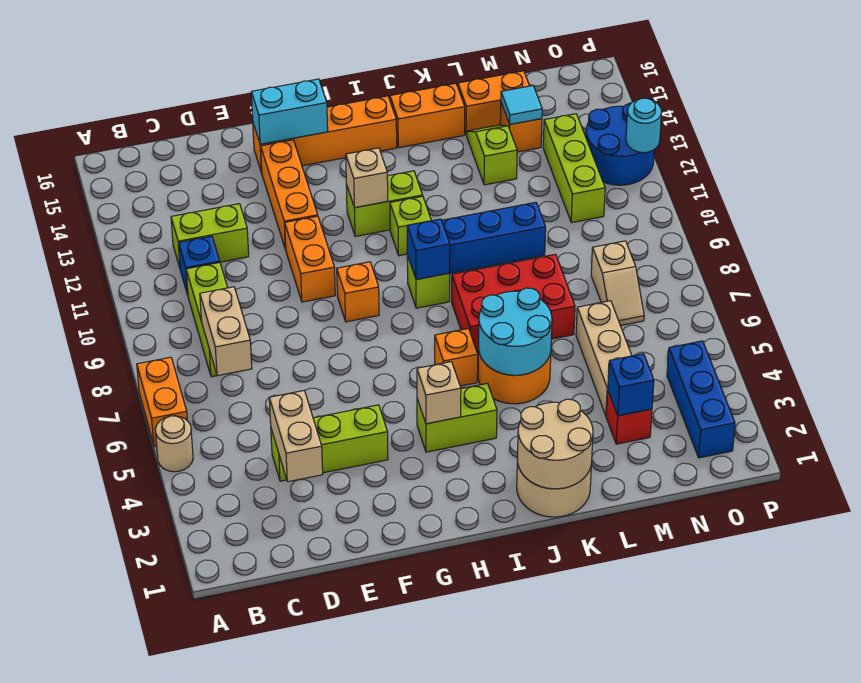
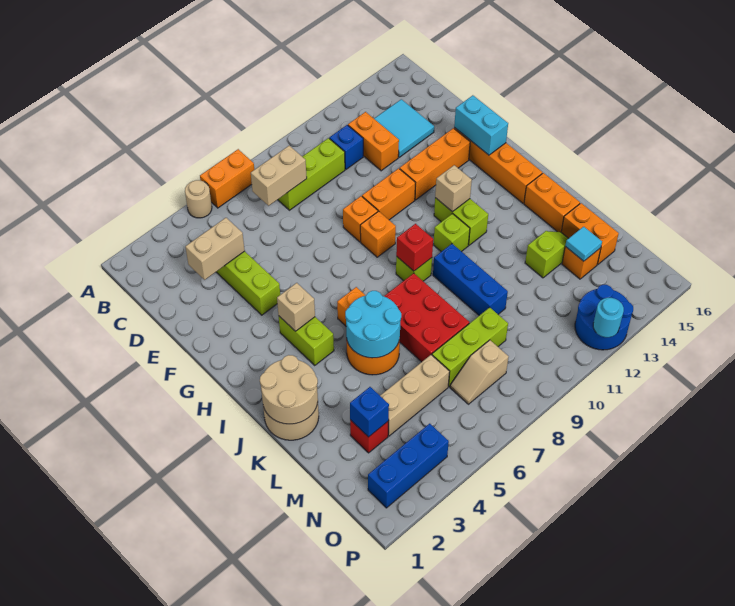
lime 1x2 brick [171,204,249,267] -> orange 1x2 brick [348,112,399,171]
none -> cyan 2x2 tile [374,99,434,157]
none -> orange 1x1 brick [343,196,378,242]
blue 1x1 brick [407,219,450,280] -> red 1x1 brick [396,224,433,271]
lime 1x3 brick [543,114,605,223] -> lime 1x3 brick moved to [432,307,508,387]

